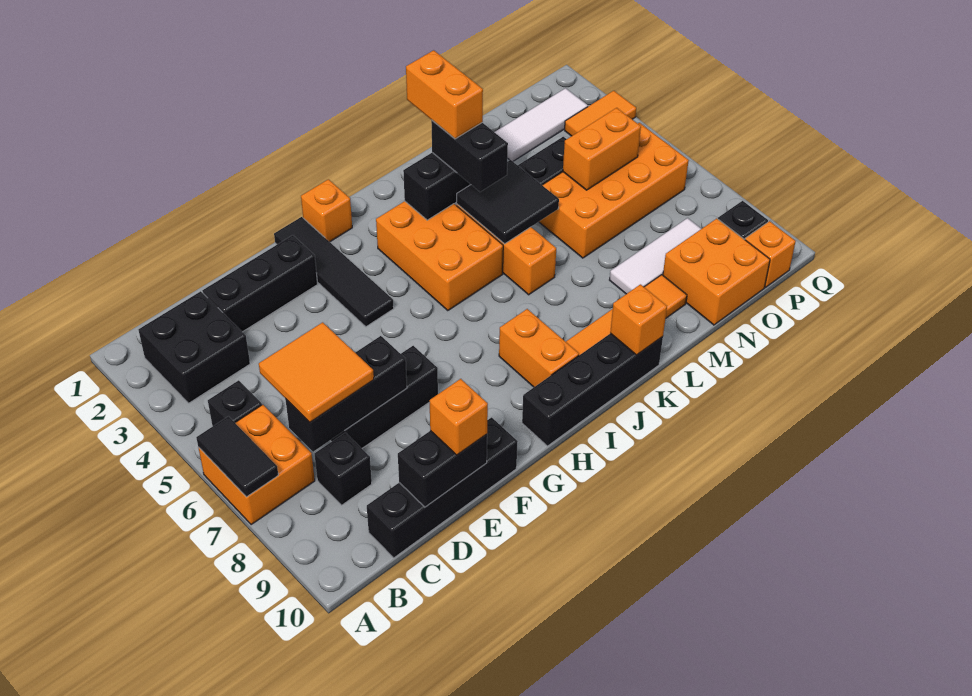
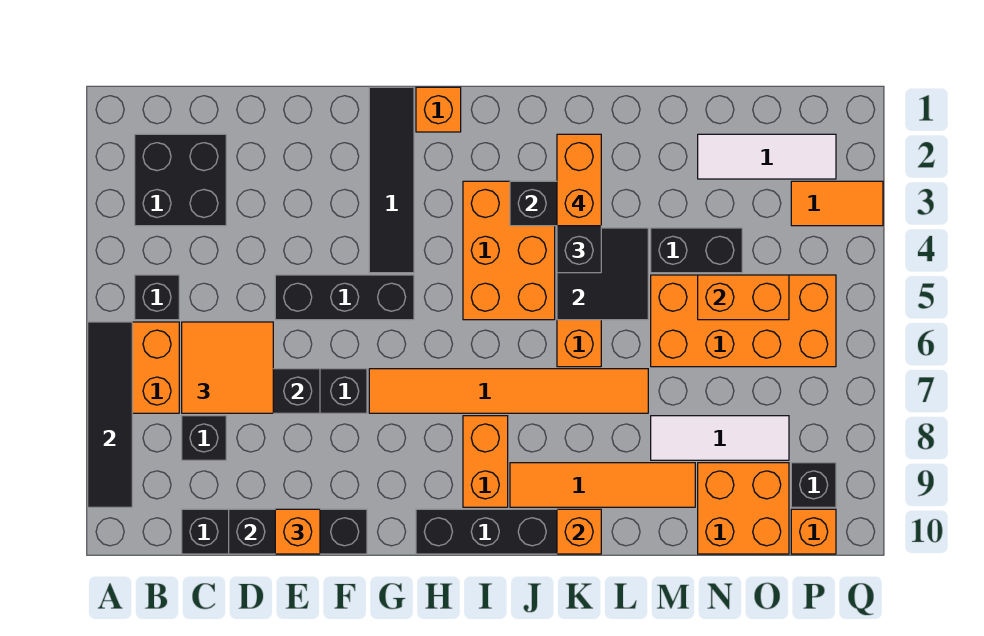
black 1x2 tile [196,416,278,497] -> black 1x4 tile [88,322,132,507]
black 1x3 brick [202,235,318,332] -> black 1x3 brick moved to [275,275,414,320]
none -> orange 1x6 tile [369,369,648,413]

